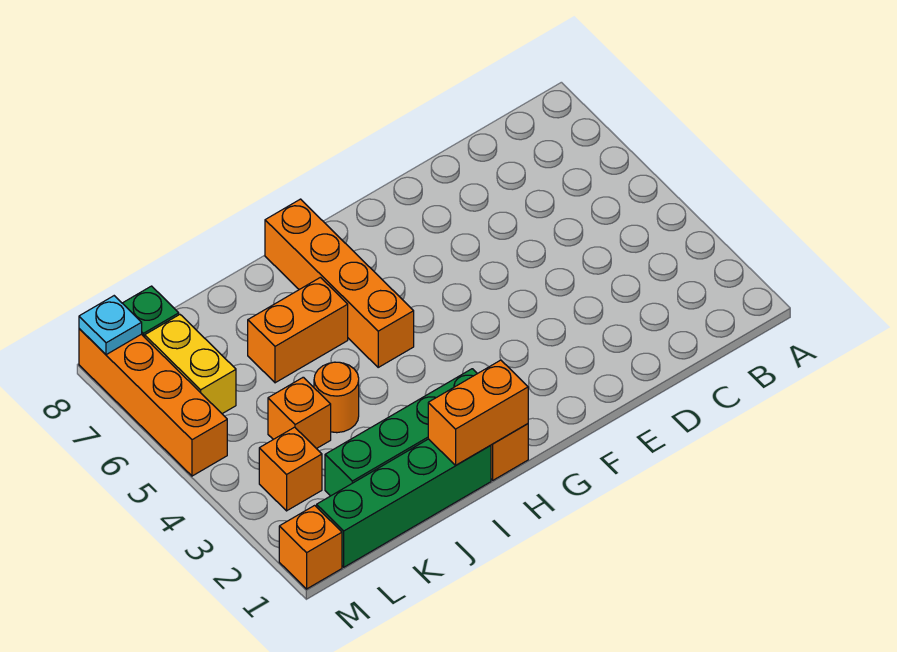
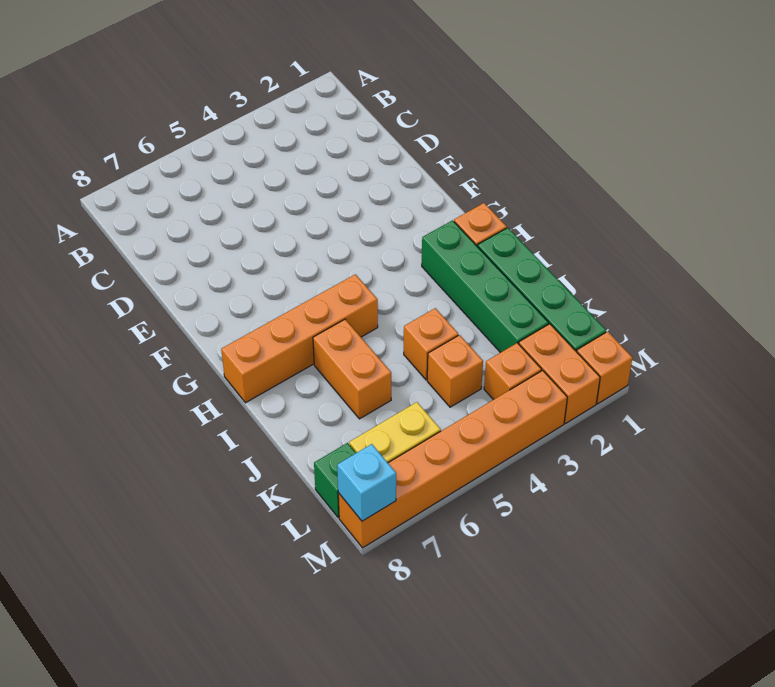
orange 1x2 brick [428,360,528,465] -> orange 1x2 brick moved to [519,324,600,423]
orange 1x1 round brick [314,362,359,433] -> orange 1x1 brick [404,308,458,380]
orange 1x4 brick [79,329,227,476] -> orange 1x6 brick [338,370,567,548]
cyan 1x1 plate [79,296,142,355] -> cyan 1x1 brick [337,444,396,521]

